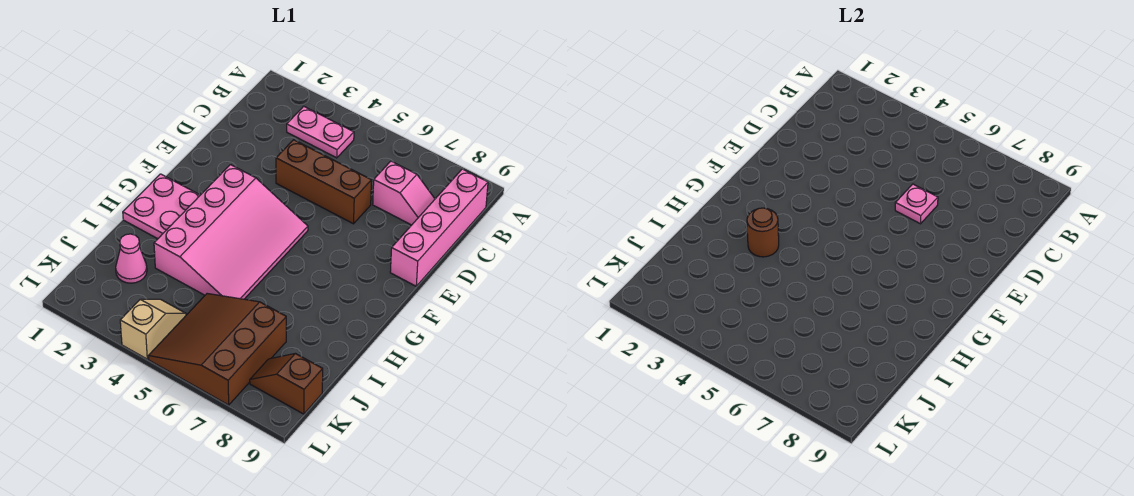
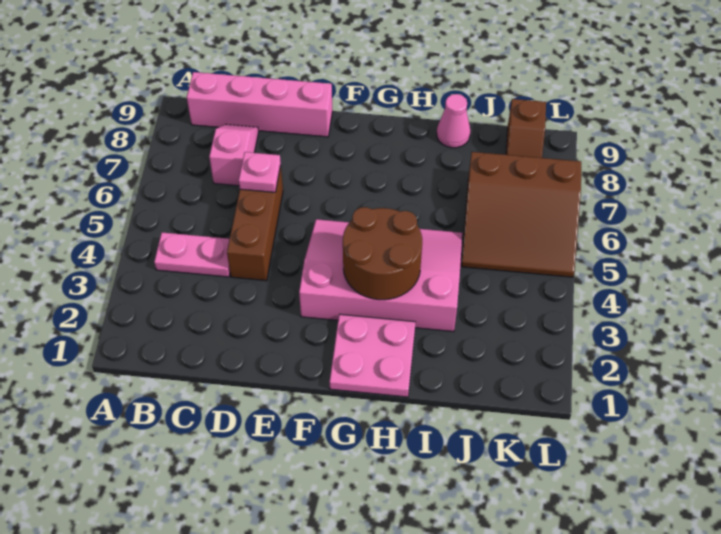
pink 1x2 plate [287,106,354,158] -> pink 1x2 plate turned to [154,232,230,277]
brown 1x1 round brick [747,208,779,257] -> brown 2x2 round brick [343,207,422,300]
pink 1x1 cone [116,234,147,283] -> pink 1x1 cone moved to [437,94,470,148]
tan 1x2 slope [120,299,186,359] -> none

